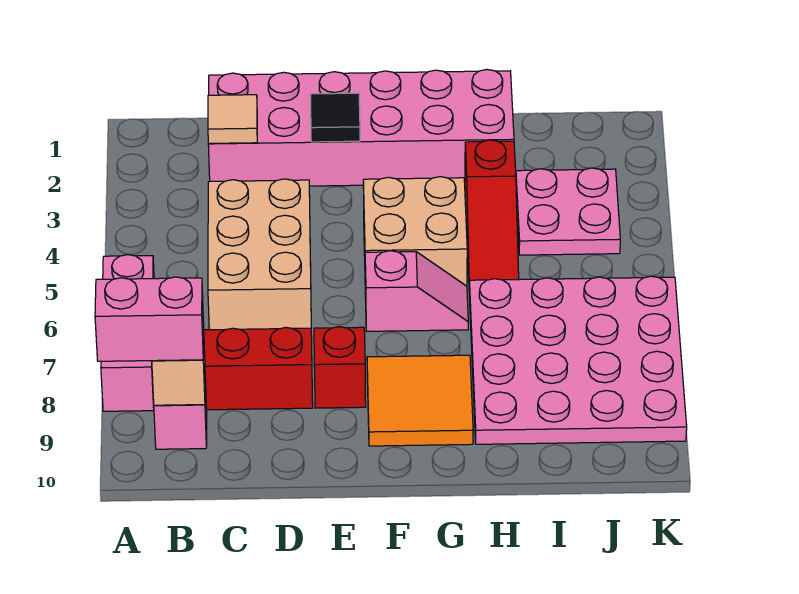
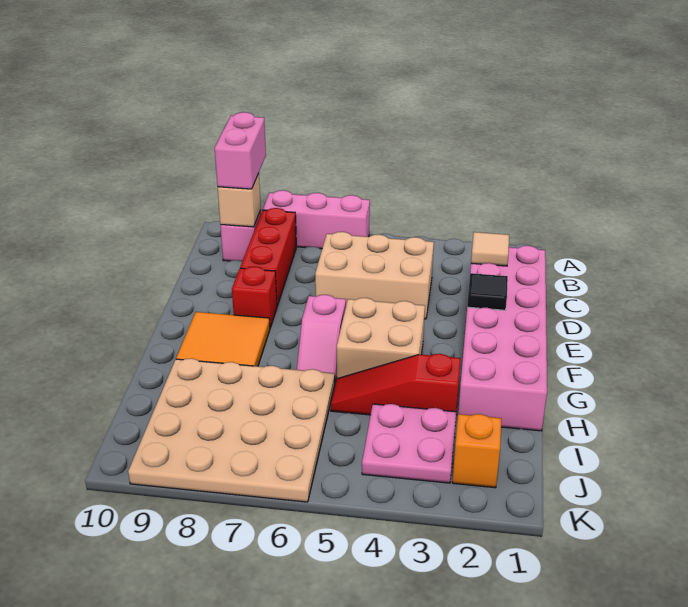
pink 4x4 plate [469,276,687,444] -> tan 4x4 plate [128,358,335,502]
none -> orange 1x1 brick [452,414,501,488]

